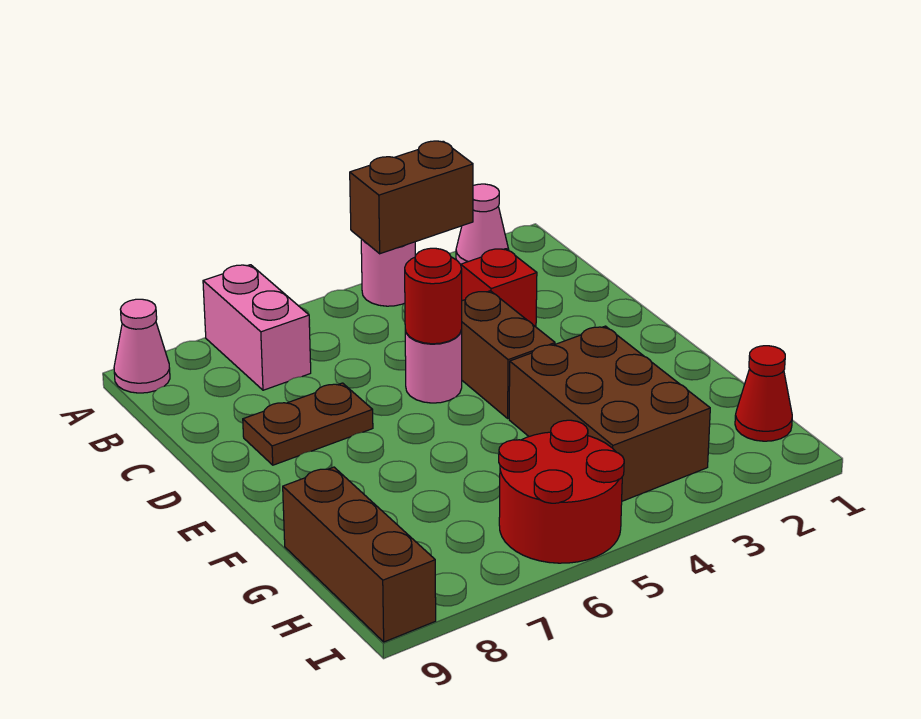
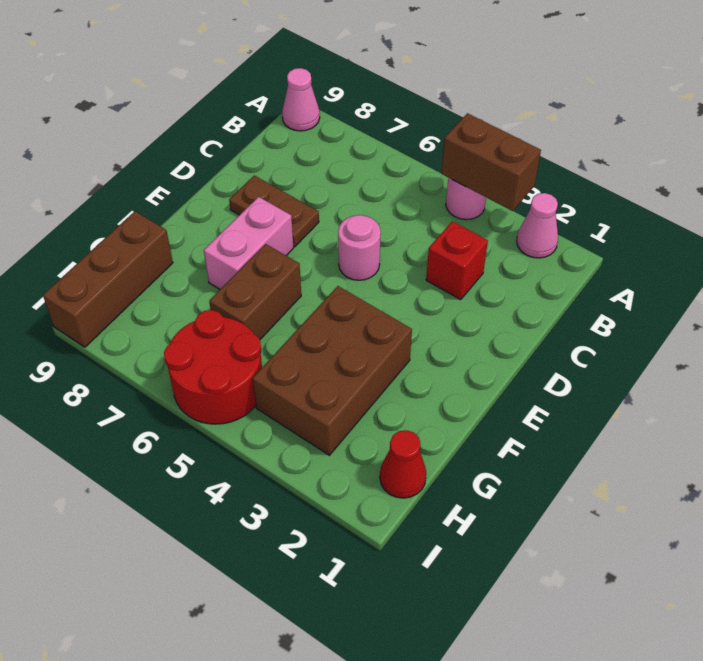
pink 1x2 brick [203,265,311,390] -> pink 1x2 brick moved to [204,197,293,289]
brown 1x2 brick [462,291,555,418] -> brown 1x2 brick moved to [209,244,301,339]
red 1x1 round brick [405,248,462,344] -> none

